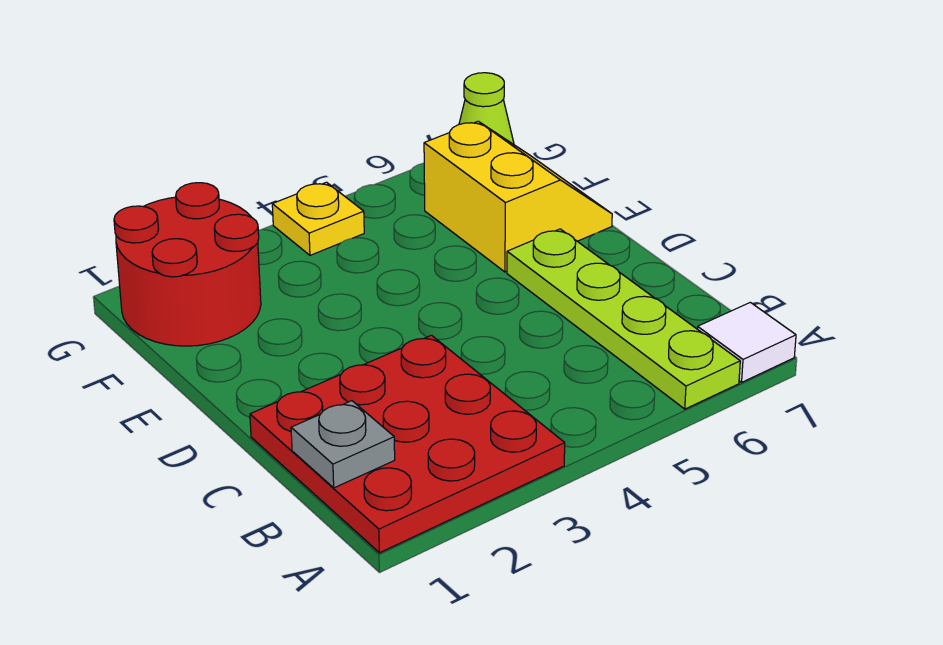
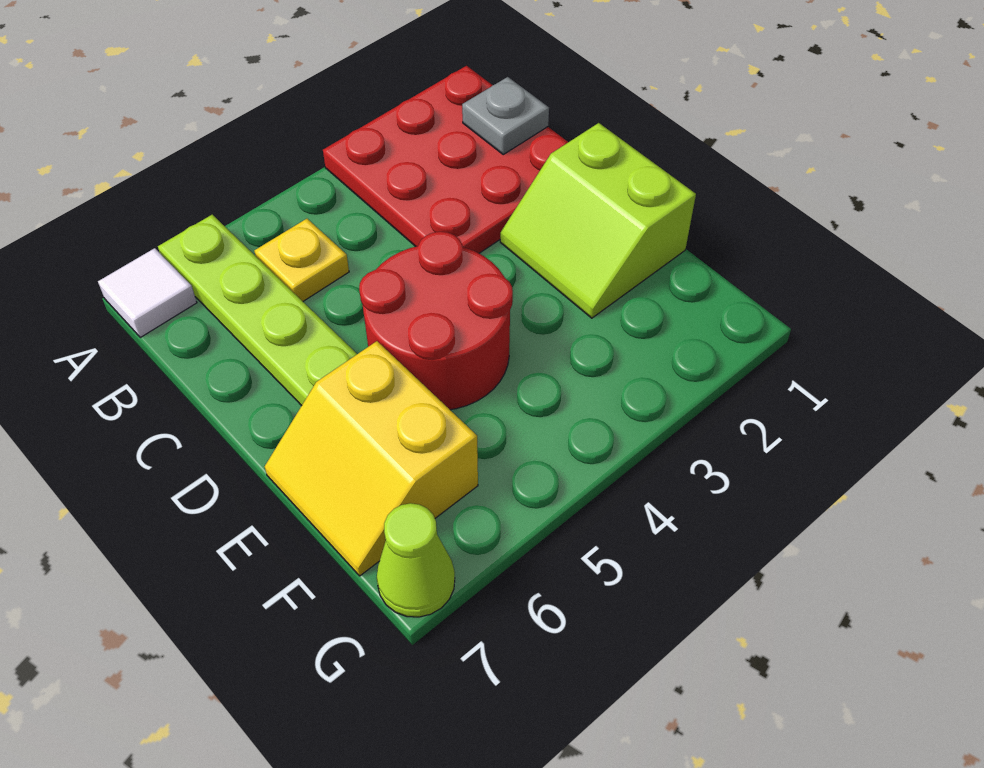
none -> lime 2x2 slope [500,123,696,318]
red 2x2 round brick [114,183,261,346] -> red 2x2 round brick moved to [359,232,513,410]
yellow 1x1 plate [272,182,364,255] -> yellow 1x1 plate moved to [254,219,349,301]

